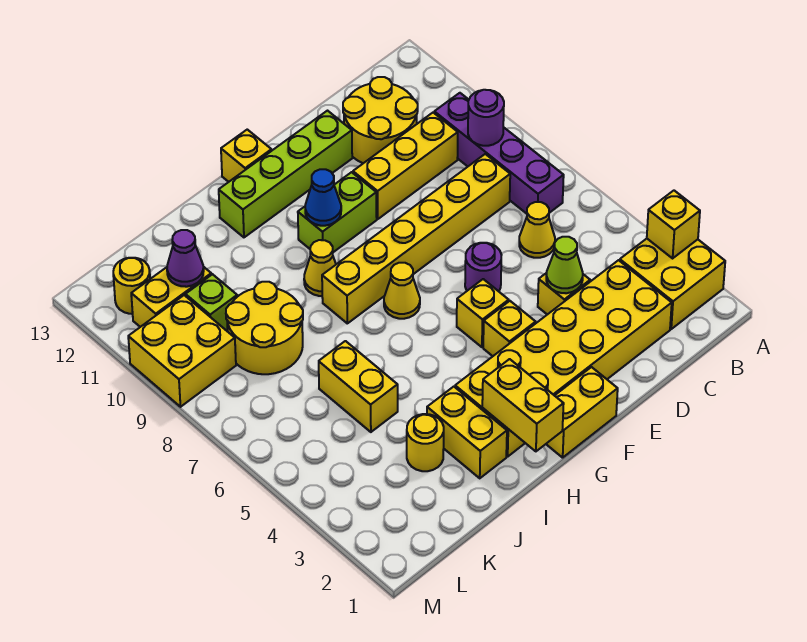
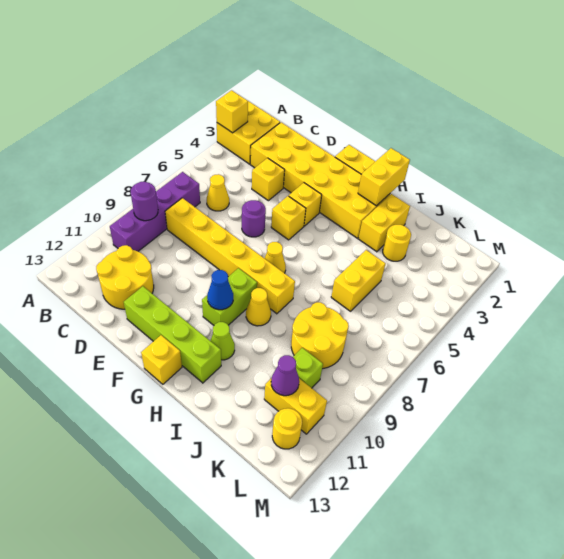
yellow 1x3 brick [353,113,458,219] -> none
lime 1x1 cone [546,237,583,293] -> lime 1x1 cone moved to [210,322,235,360]
lime 1x2 brick [298,172,377,252] -> lime 1x2 brick turned to [202,268,257,325]
yellow 2x2 brick [128,295,236,407] -> none

